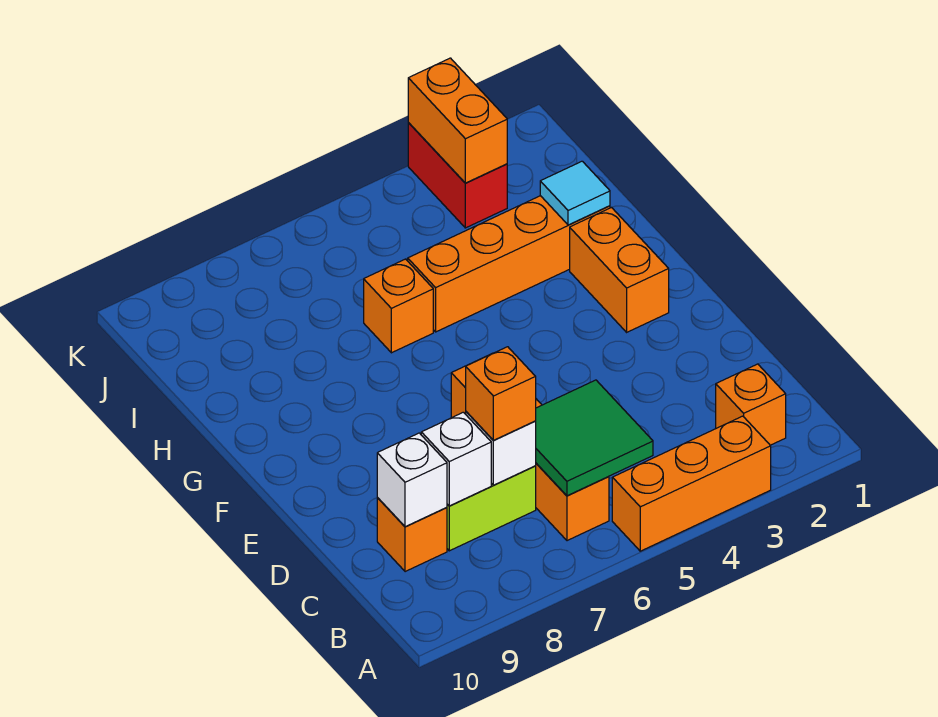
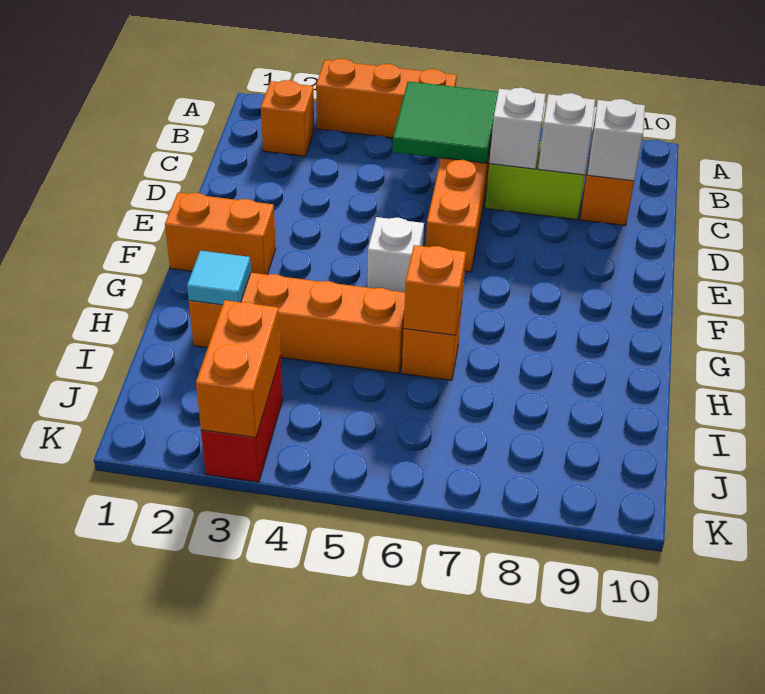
orange 1x1 brick [466,347,536,441] -> orange 1x1 brick moved to [404,245,466,335]
orange 1x2 brick [570,207,669,332] -> orange 1x2 brick turned to [165,193,276,275]
none -> white 1x1 brick [367,217,424,292]

